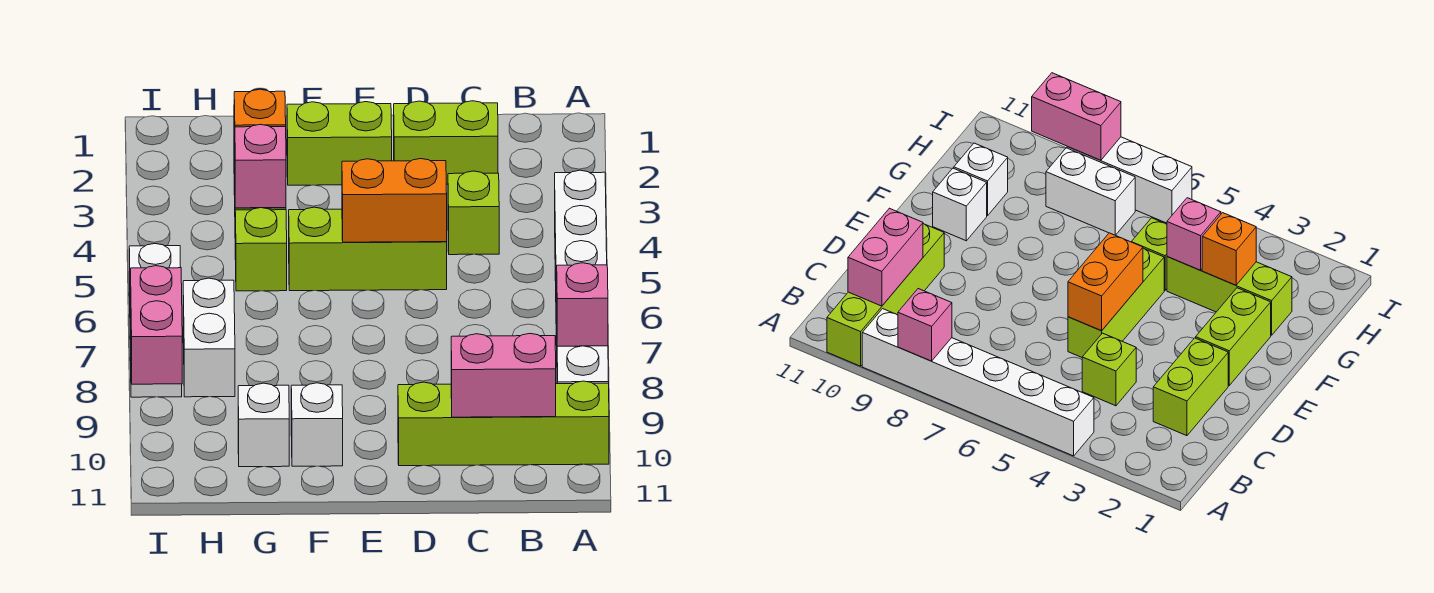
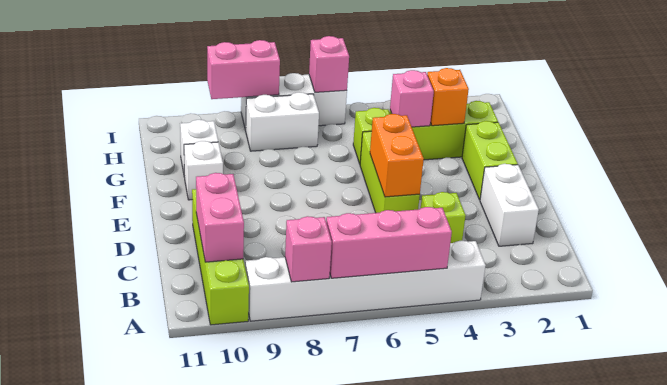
none -> pink 1x3 brick [326,207,452,278]
lime 1x2 brick [394,101,498,184] -> white 1x2 brick [480,164,539,246]
none -> pink 1x1 brick [309,36,349,92]

